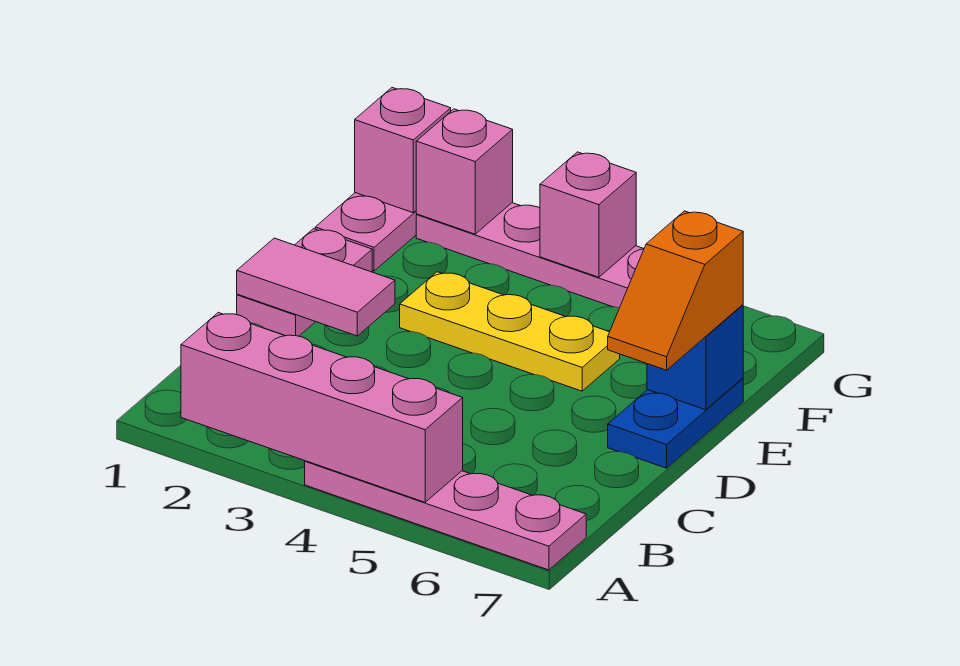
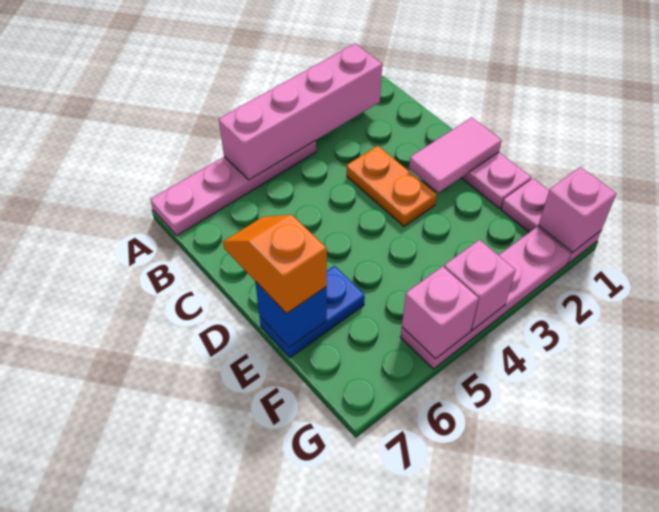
none -> orange 1x2 plate [347,146,437,226]
blue 1x2 plate [608,378,743,468] -> blue 1x2 plate turned to [260,266,365,358]
yellow 1x3 plate [400,272,620,391] -> none
pink 1x1 brick [416,109,513,234] -> pink 1x1 brick moved to [402,266,479,359]

